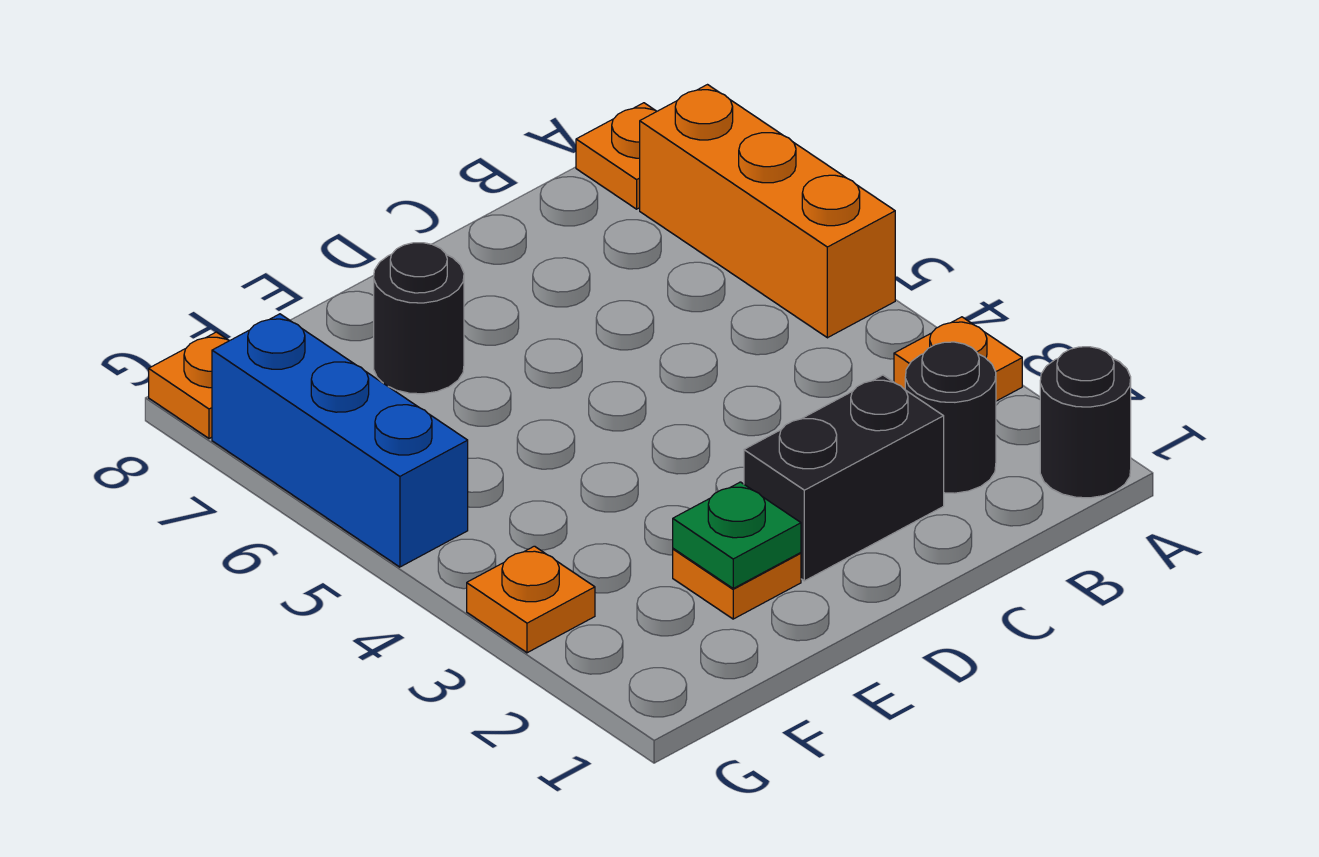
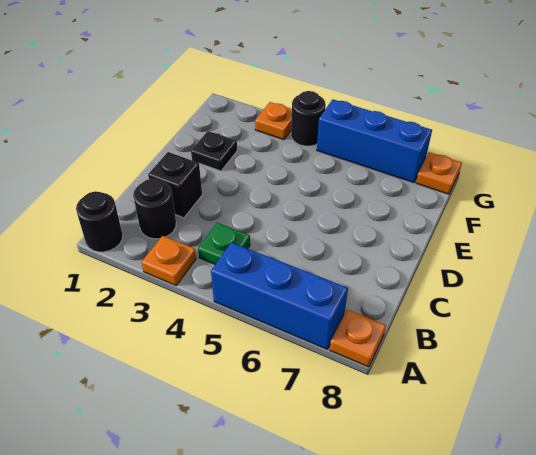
orange 1x3 brick [640,85,895,338] -> blue 1x3 brick [211,242,348,349]
black 1x2 brick [744,375,944,581] -> black 1x1 brick [148,152,202,218]
orange 1x1 plate [673,549,801,619] -> black 1x1 plate [191,131,237,171]
green 1x1 plate [673,482,801,588] -> green 1x1 plate moved to [198,223,250,264]
black 1x1 round brick [374,243,464,394] -> black 1x1 round brick moved to [291,91,326,146]

